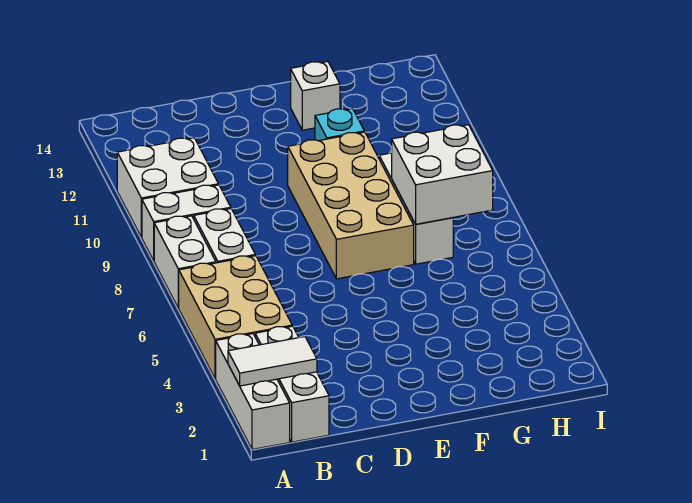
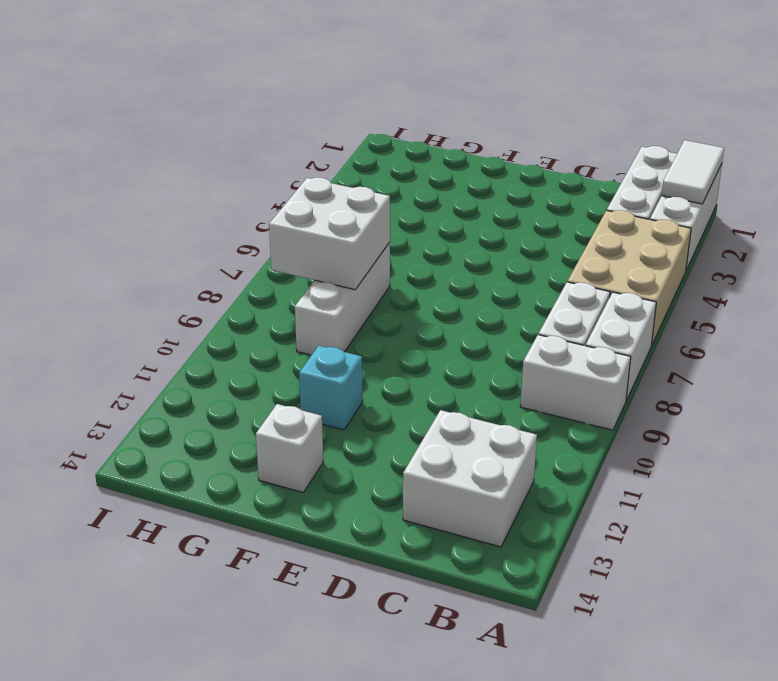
white 1x2 tile [228,337,317,386] -> white 1x2 tile turned to [662,140,724,204]
white 2x2 brick [117,138,219,237] -> white 2x2 brick moved to [403,410,537,547]
tan 2x4 brick [288,132,414,279] -> none

